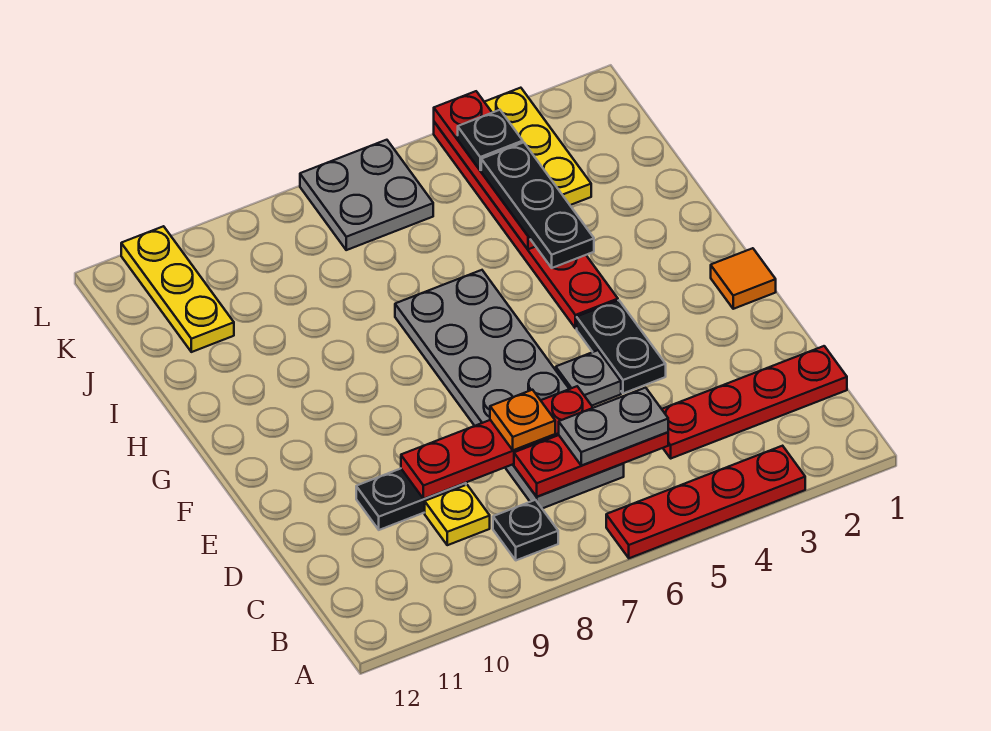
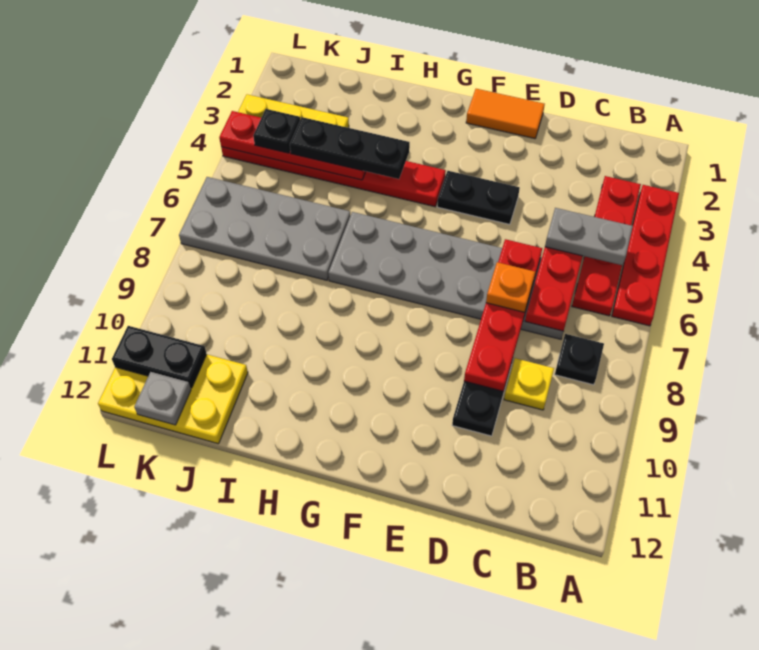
red 1x4 plate [662,346,847,458] -> red 1x4 plate moved to [572,176,641,316]
grey 1x2 plate [559,388,668,466] -> grey 1x2 plate turned to [545,208,633,265]
grey 1x1 plate [556,350,621,405] -> grey 1x1 plate moved to [134,372,191,425]
orange 1x1 tile [711,248,776,309] -> orange 1x2 tile [466,89,545,139]
yellow 1x3 plate [121,226,234,352] -> yellow 2x3 plate [98,355,248,444]
grey 2x2 plate [300,140,433,250] -> grey 2x4 plate [179,177,350,280]
none -> black 1x2 plate [112,326,207,388]

